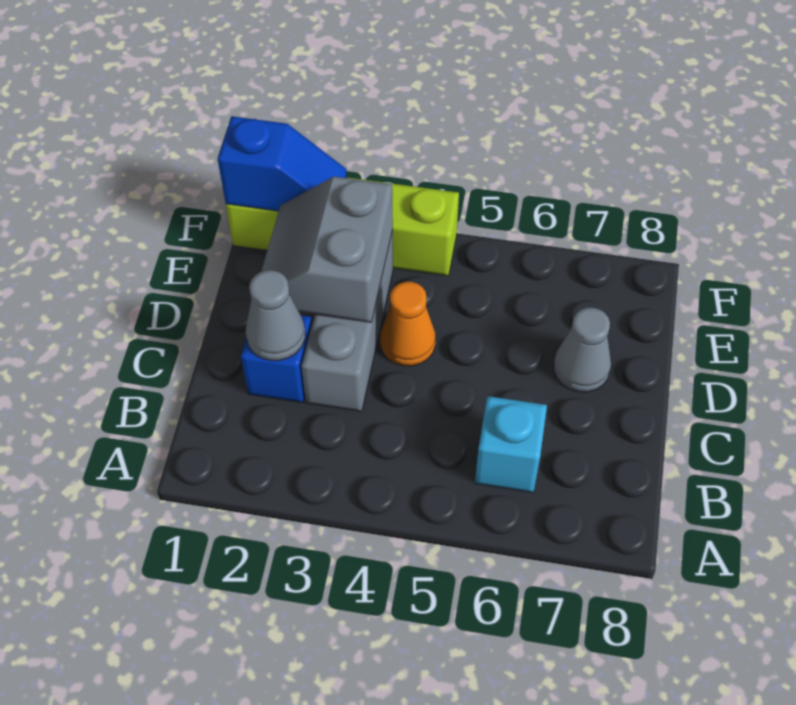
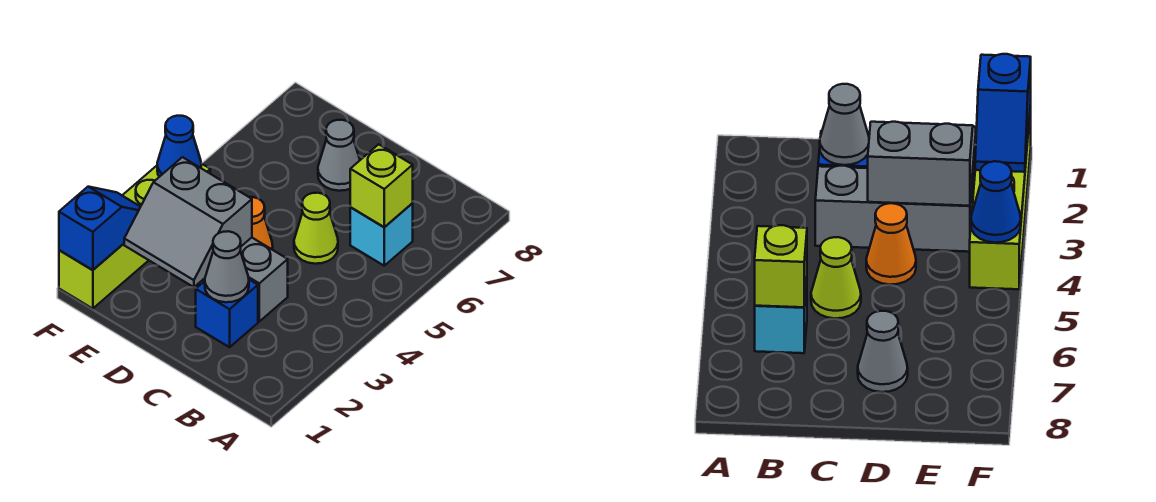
none -> lime 1x1 brick [350,144,413,227]
none -> lime 1x1 cone [294,193,338,264]
none -> blue 1x1 cone [157,116,201,177]

